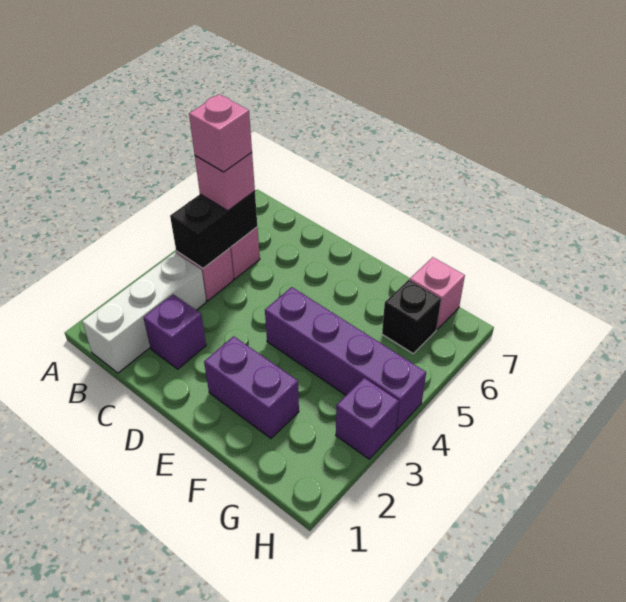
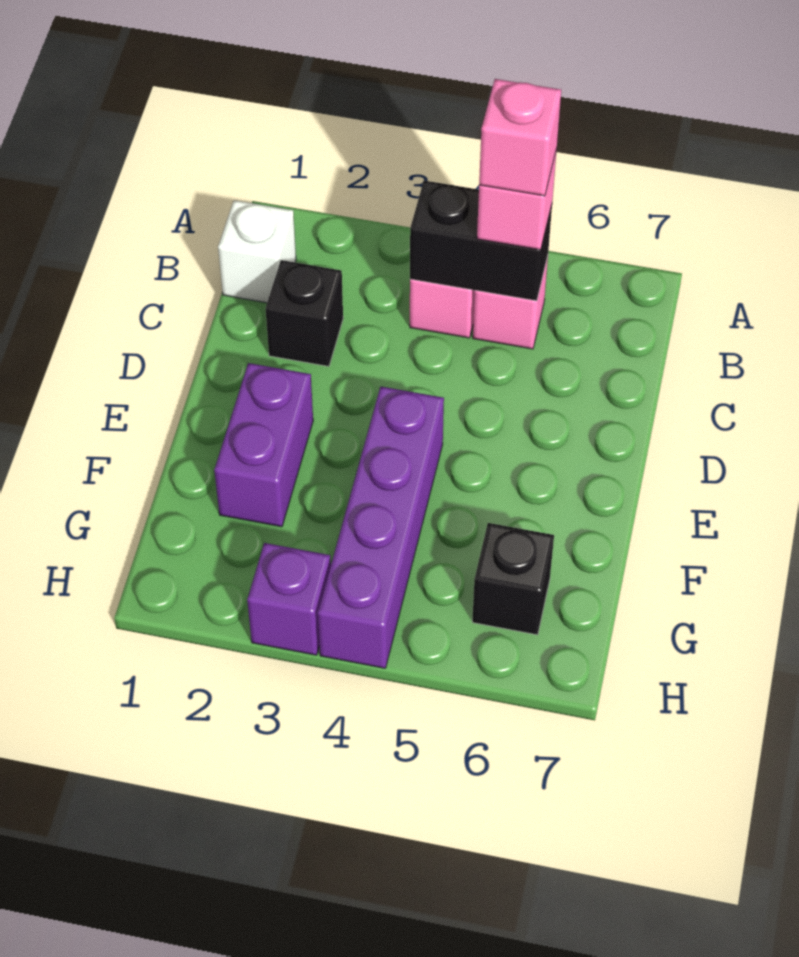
white 1x3 brick [82,252,206,373] -> white 1x1 brick [218,200,296,303]
purple 1x1 brick [144,294,206,369] -> black 1x1 brick [266,260,343,366]
pink 1x1 brick [410,257,465,329] -> none

